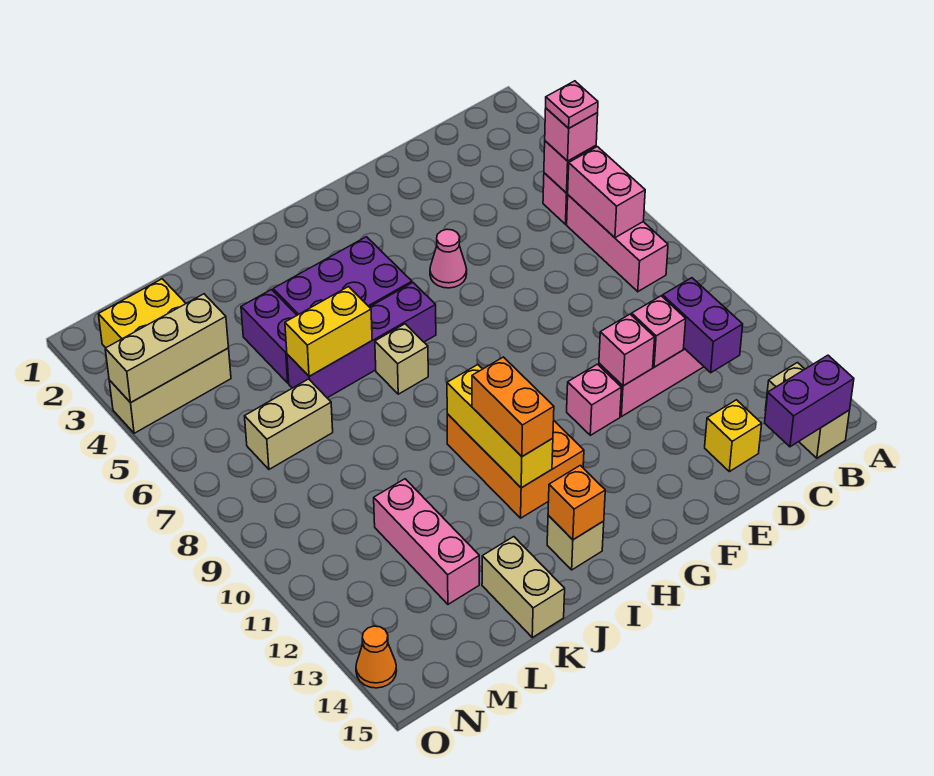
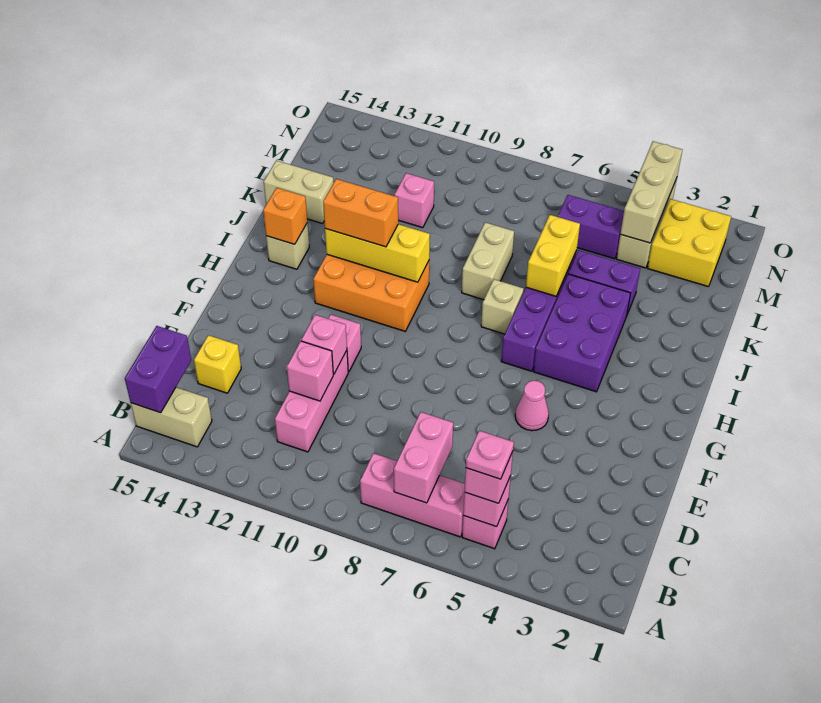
pink 1x2 brick [568,147,645,238] -> pink 1x2 brick turned to [394,412,453,503]
purple 1x2 brick [663,278,743,373] -> purple 1x2 brick moved to [558,195,624,259]
tan 1x2 brick [245,379,333,469] -> tan 1x2 brick moved to [462,222,514,300]
pink 1x3 brick [374,479,479,604] -> pink 1x1 brick [394,173,434,228]
orange 1x1 cone [356,626,397,688] -> none

